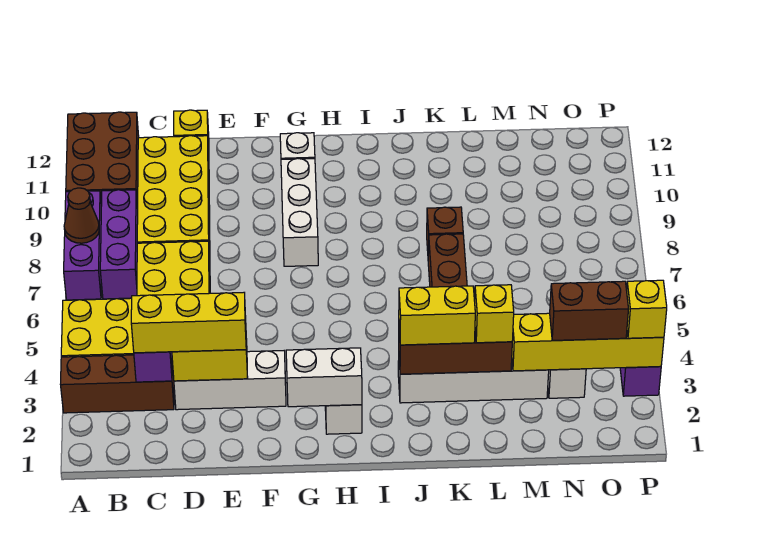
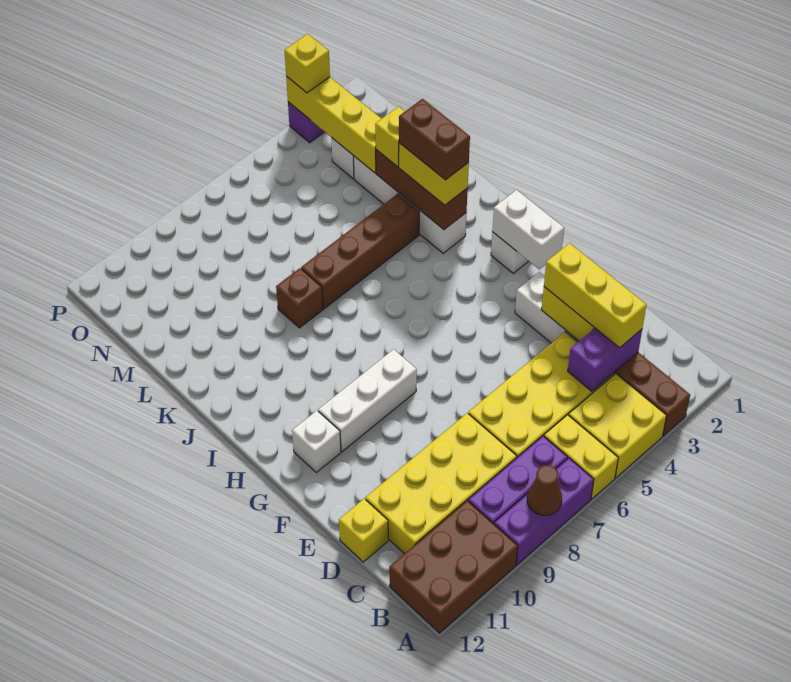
none -> yellow 1x2 brick [544,415,618,499]
brown 1x2 brick [550,281,629,341] -> brown 1x2 brick moved to [399,99,470,180]

